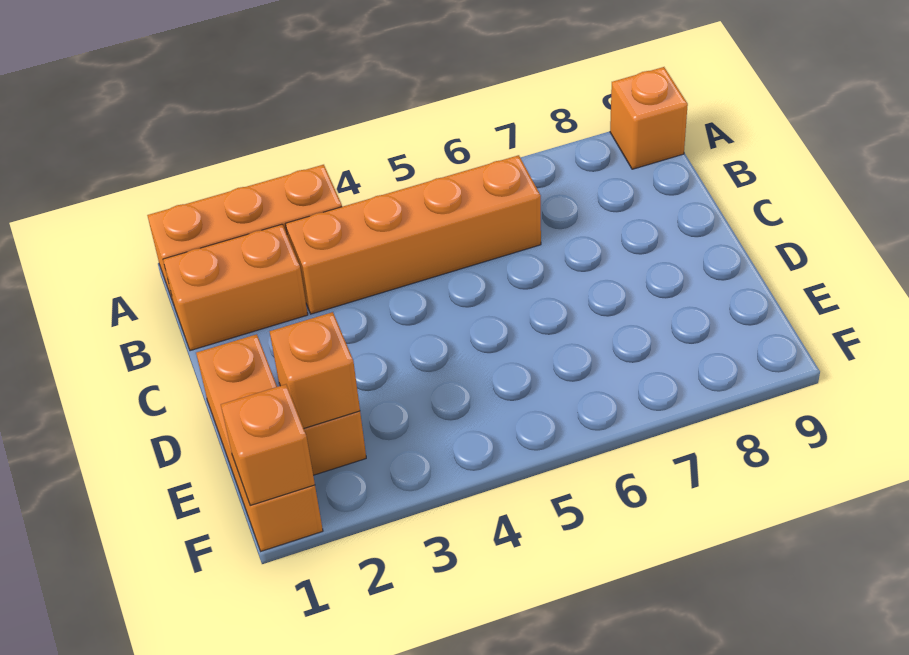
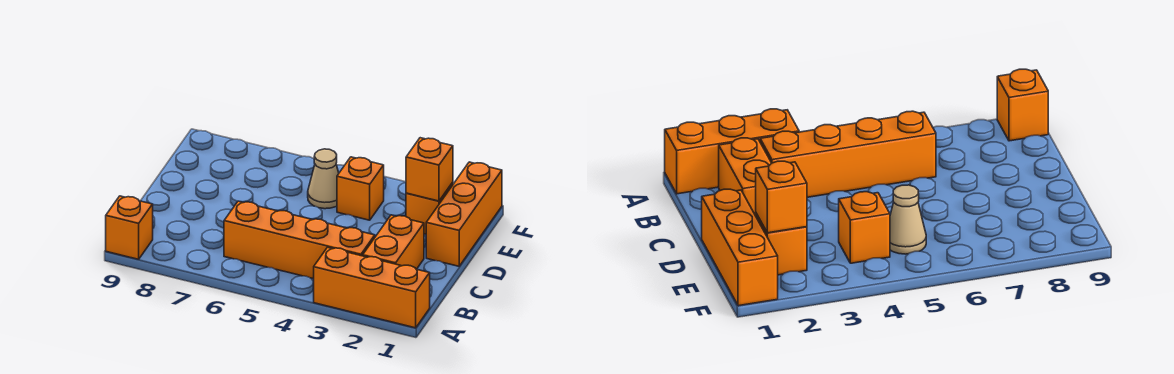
orange 1x2 brick [163,224,308,351] -> orange 1x2 brick turned to [363,215,424,269]
none -> tan 1x1 cone [308,149,339,209]
orange 1x1 brick [221,384,315,506] -> orange 1x1 brick moved to [337,157,384,220]

